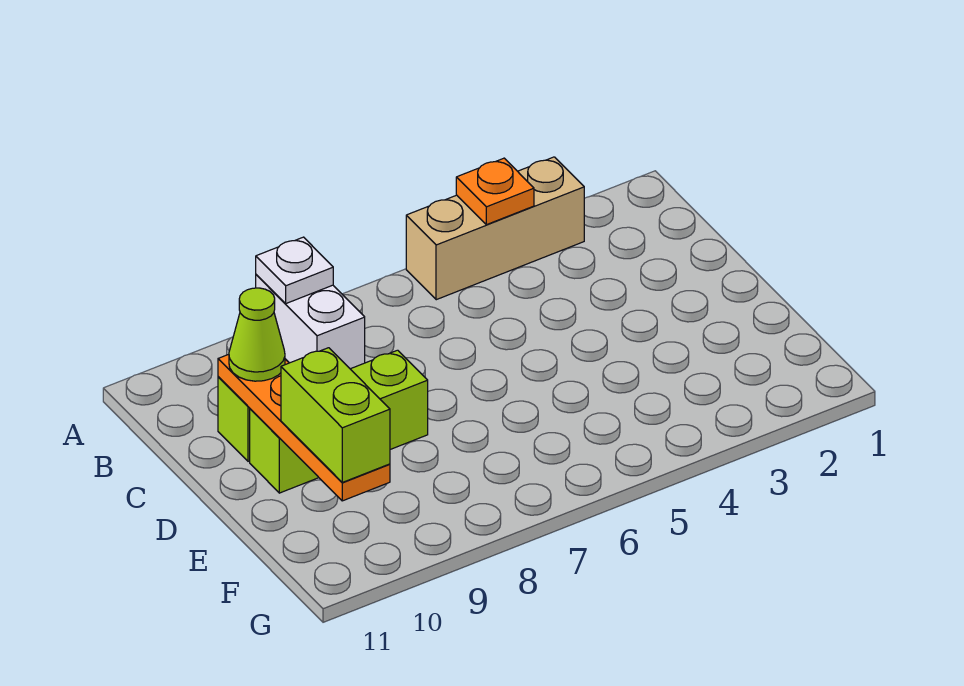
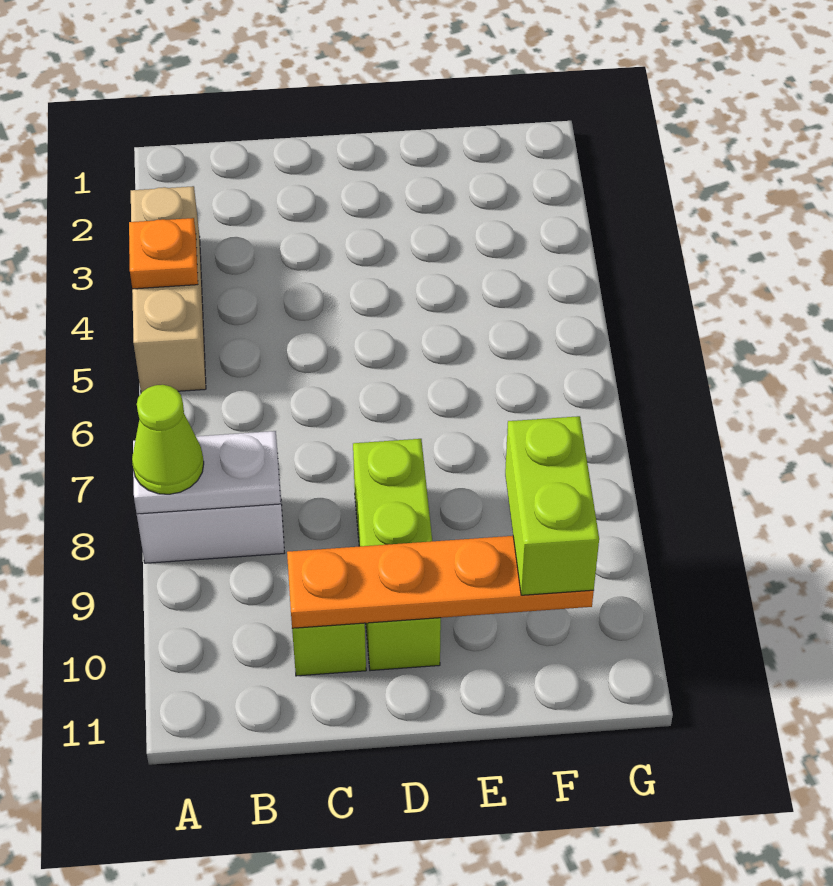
white 1x1 plate [256,237,333,303] -> white 1x2 plate [133,431,281,514]
lime 1x1 cone [229,288,285,381] -> lime 1x1 cone moved to [132,385,204,494]
lime 1x2 brick [281,348,390,482] -> lime 1x2 brick turned to [505,416,599,595]

